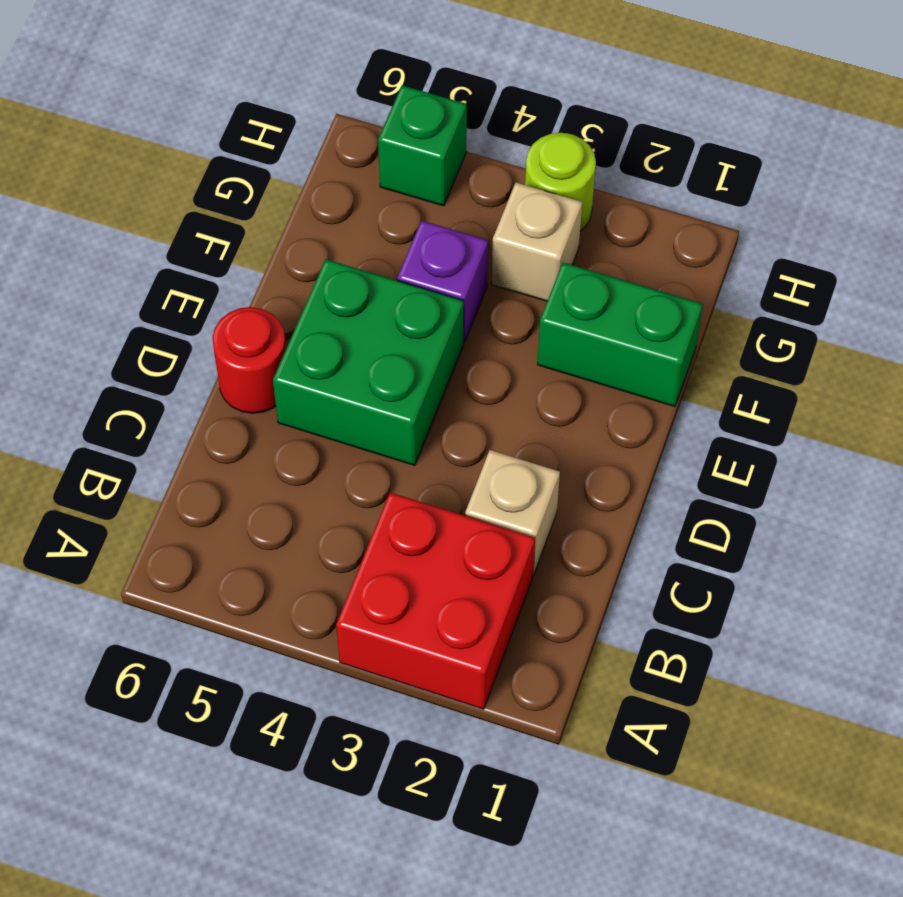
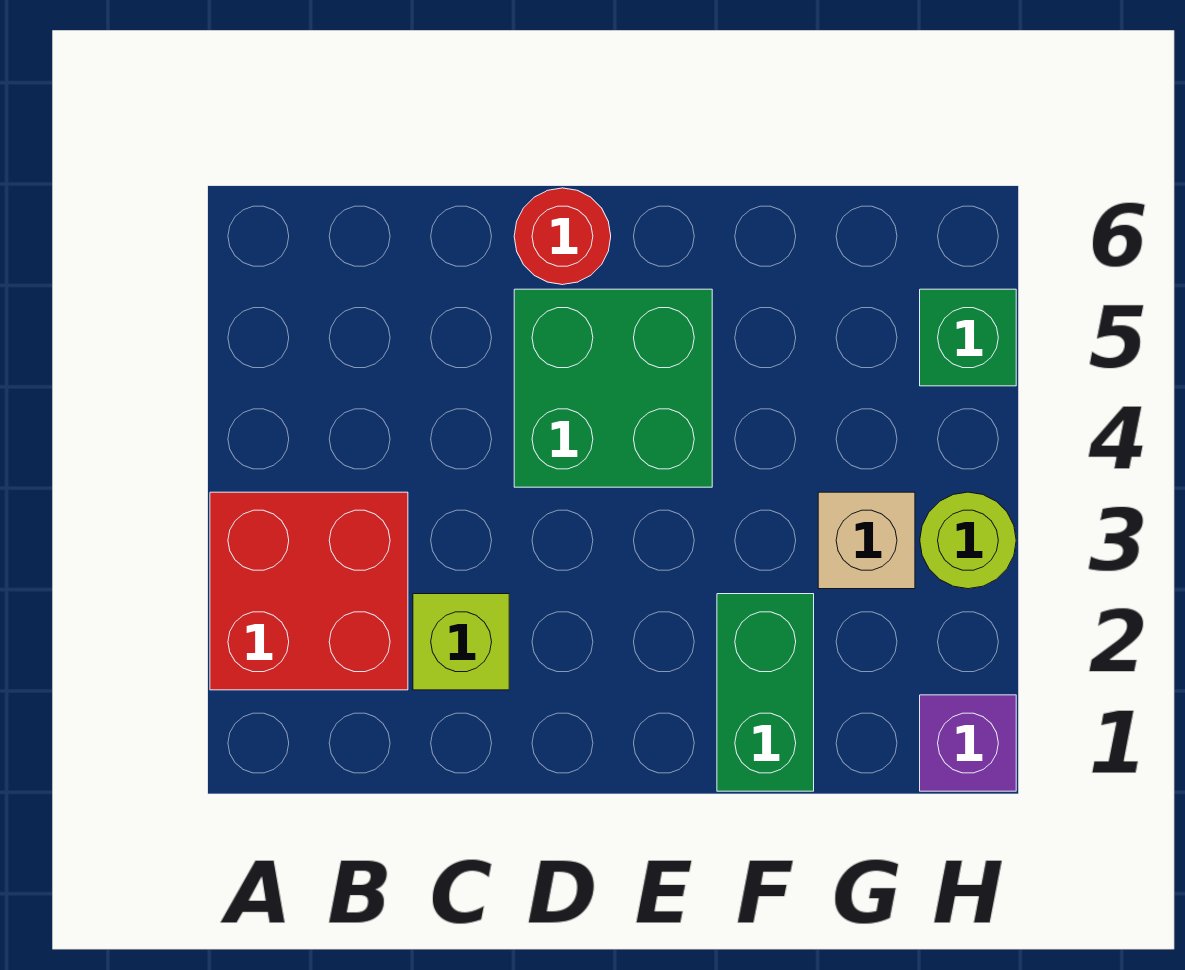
tan 1x1 brick [465,450,560,575] -> lime 1x1 brick [413,594,509,690]
purple 1x1 brick [397,221,488,343] -> purple 1x1 brick moved to [920,695,1016,791]

